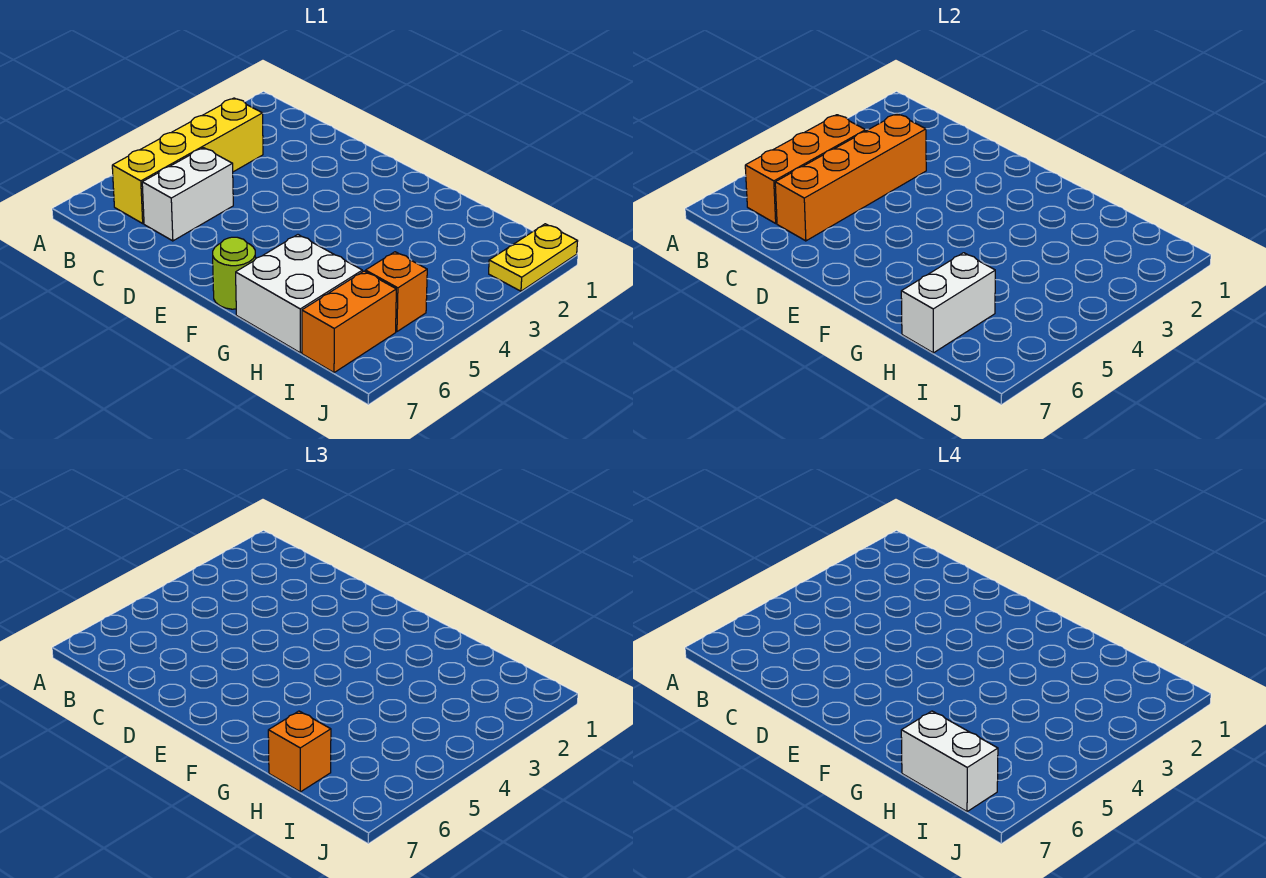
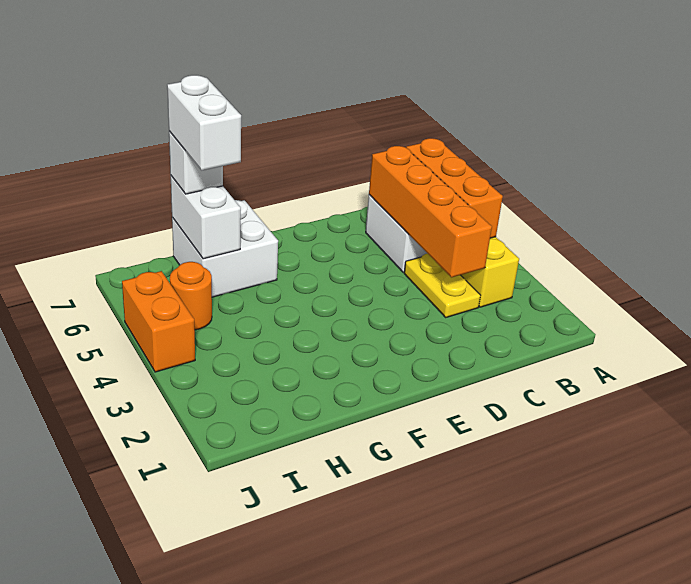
lime 1x1 round brick [213,237,256,309] -> none
orange 1x1 brick [268,711,331,792] -> white 1x1 brick [169,131,223,194]
white 1x2 brick [901,711,998,812] -> white 1x2 brick turned to [167,75,241,170]
orange 1x1 brick [366,252,427,332] -> orange 1x1 round brick [170,262,212,330]
orange 1x2 brick [302,271,396,373] -> orange 1x2 brick moved to [122,271,195,372]
yellow 1x2 plate [489,224,578,291] -> yellow 1x2 plate moved to [404,253,480,317]

